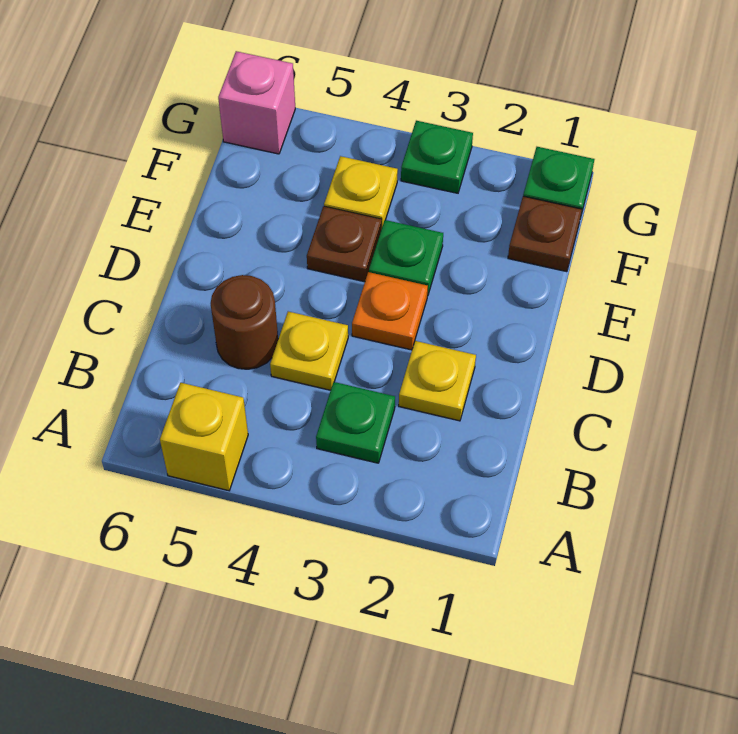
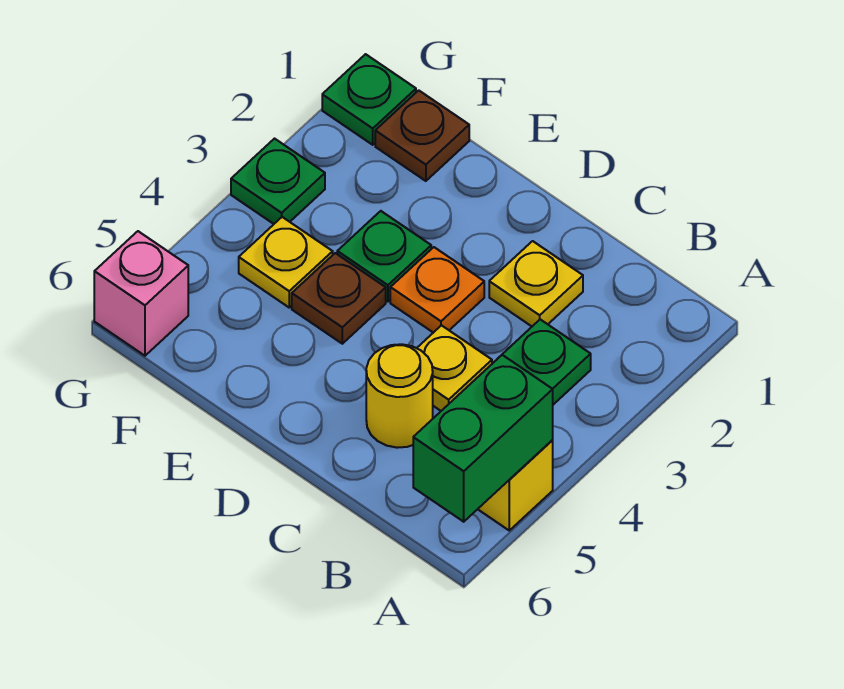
none -> green 1x2 brick [413,355,553,522]
brown 1x1 round brick [211,275,278,369] -> yellow 1x1 round brick [366,344,433,448]

